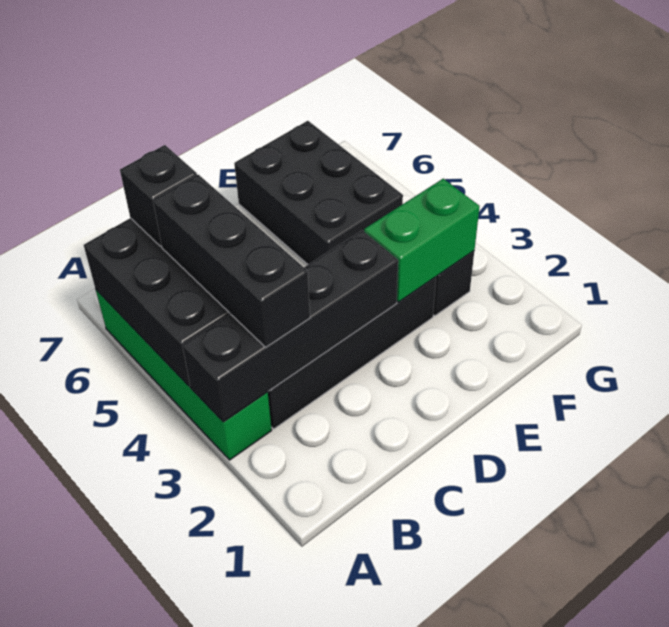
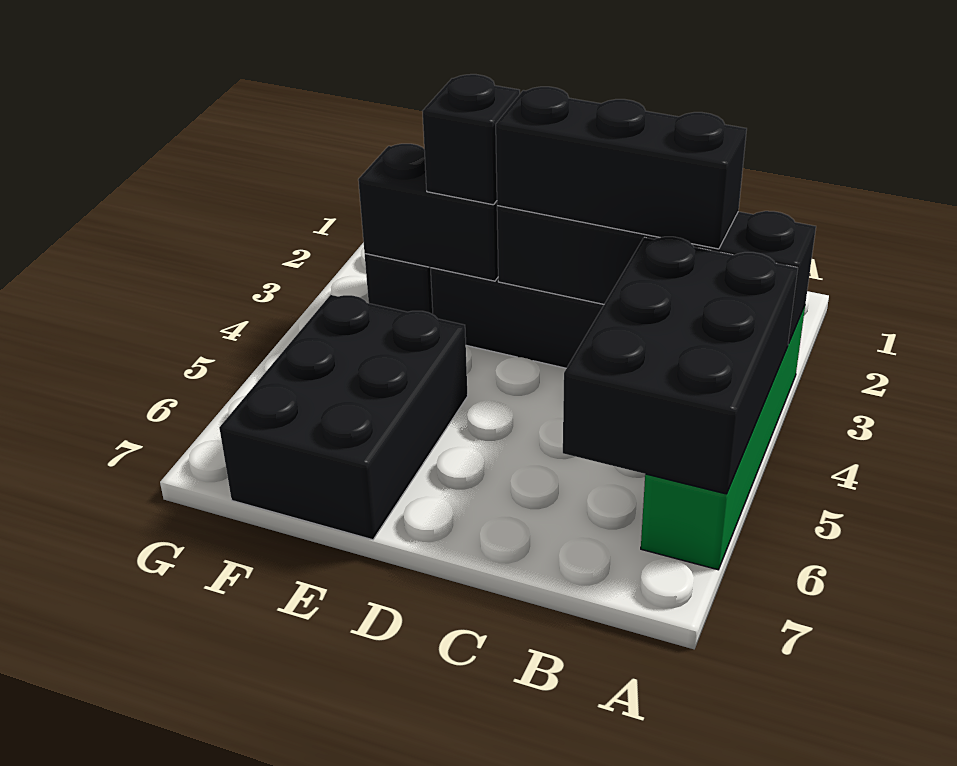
black 1x3 brick [153,174,310,347] -> black 1x3 brick turned to [496,87,747,249]
black 1x1 brick [120,145,197,246] -> black 1x1 brick moved to [422,74,520,205]
green 1x2 brick [364,179,480,302] -> black 1x2 brick [358,144,498,281]

